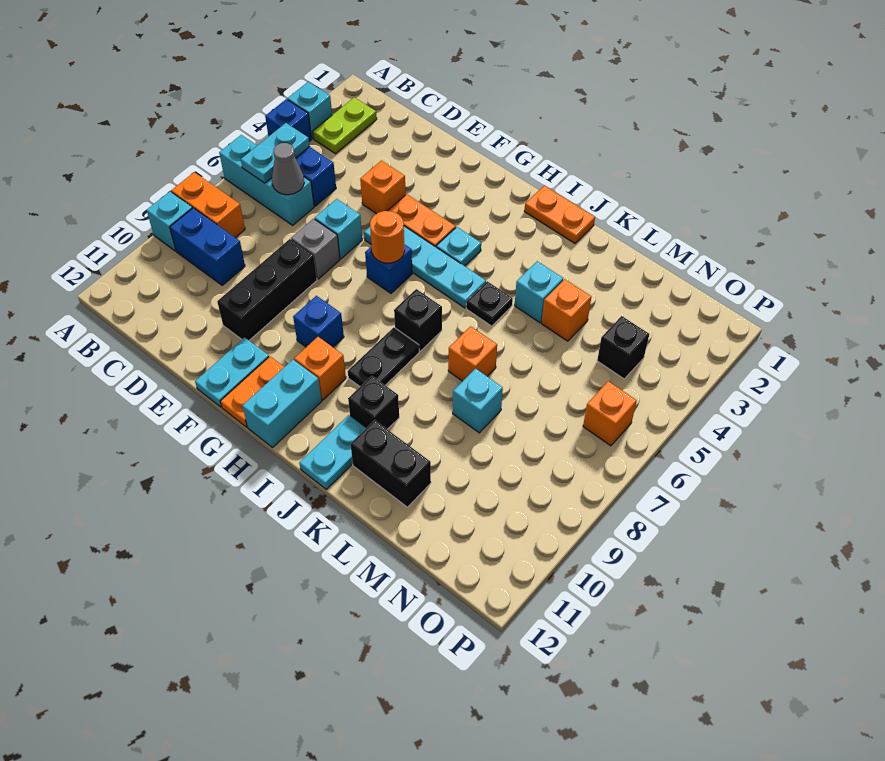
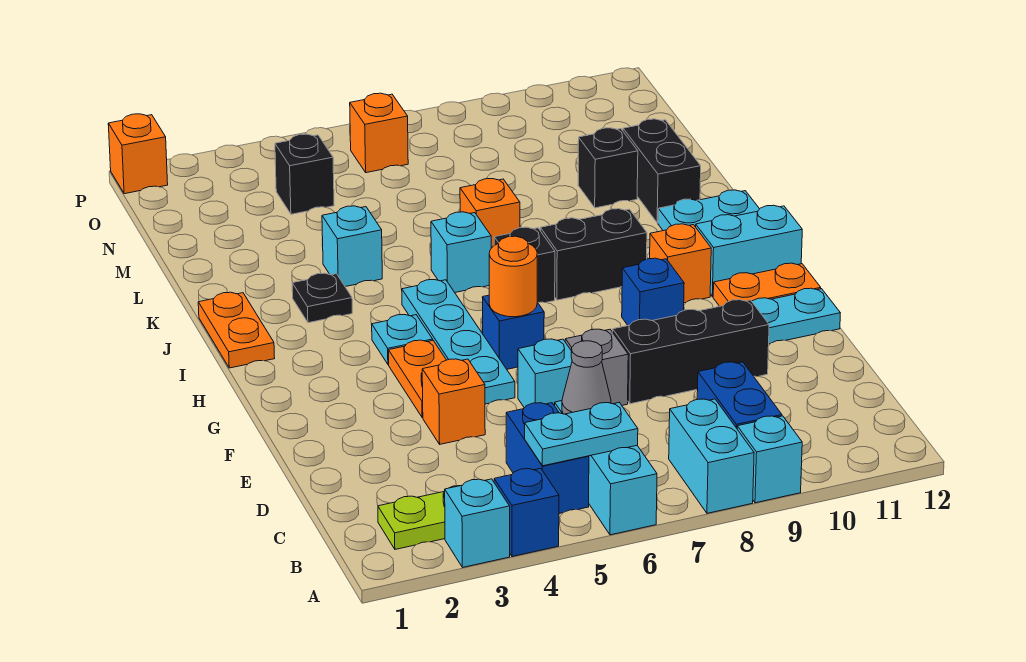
orange 1x2 brick [171,172,245,238] -> cyan 1x2 brick [669,399,754,513]
black 1x2 plate [348,327,419,386] -> black 1x2 brick [540,209,647,300]
black 1x1 plate [466,281,513,326] -> black 1x1 plate moved to [292,273,352,323]
black 1x1 brick [348,376,399,429] -> black 1x1 brick moved to [578,128,638,208]
orange 1x1 brick [542,279,591,341] -> orange 1x1 brick moved to [108,114,168,194]
cyan 1x1 brick [453,368,503,433] -> cyan 1x1 brick moved to [431,212,491,292]

